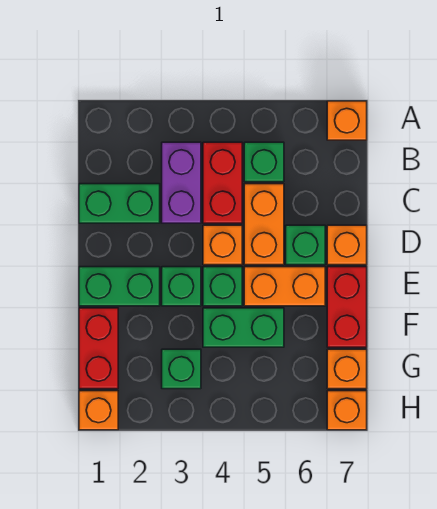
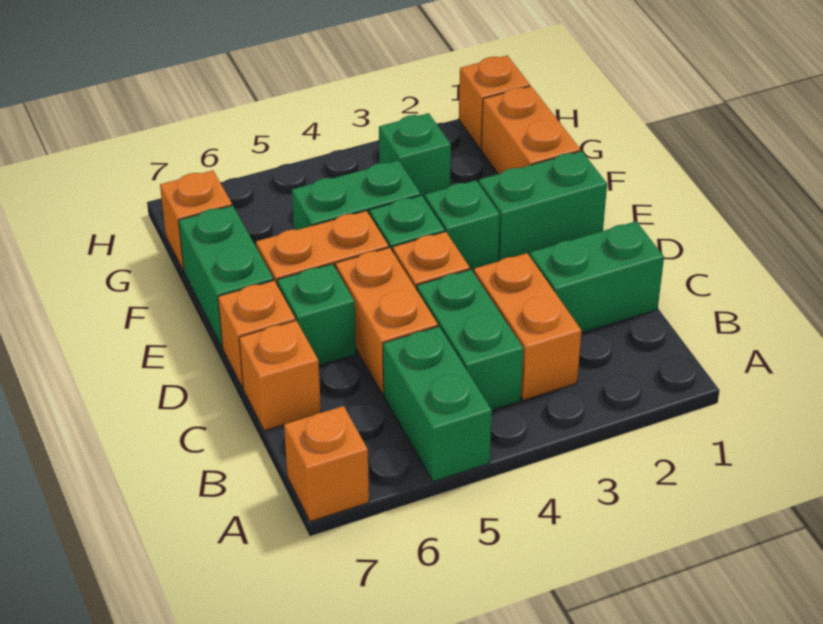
purple 1x2 brick [162,142,201,223] -> orange 1x2 brick [474,253,582,400]
red 1x2 brick [203,142,242,223] -> green 1x2 brick [417,270,524,410]
green 1x1 brick [244,142,284,182] -> green 1x2 brick [383,327,492,482]
red 1x2 brick [327,267,367,347] -> green 1x2 brick [178,205,273,348]
red 1x2 brick [79,308,118,389] -> orange 1x2 brick [481,86,580,174]
orange 1x1 brick [327,391,367,430] -> orange 1x1 brick moved to [239,321,321,431]

